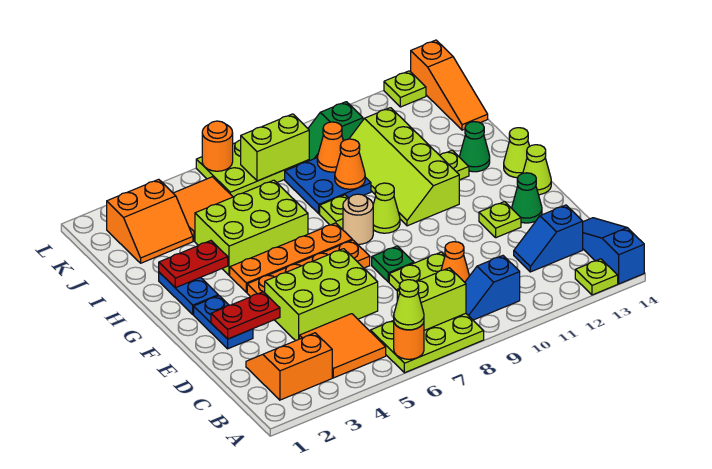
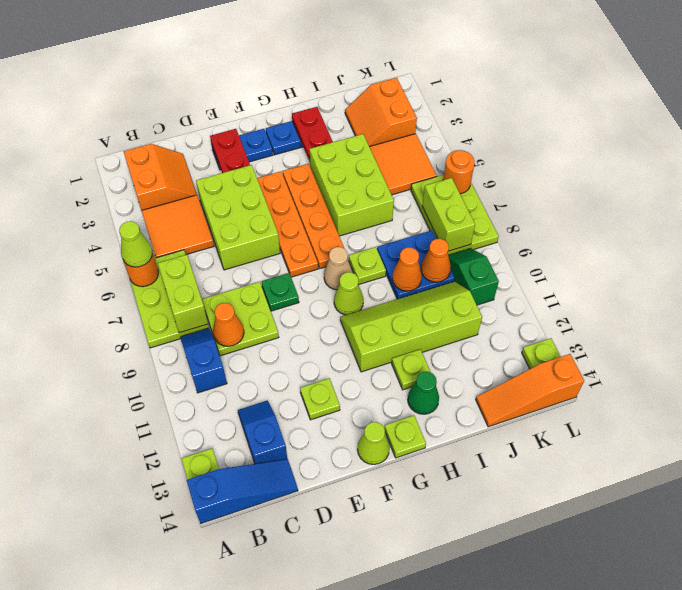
green 1x1 cone [512,173,542,223] -> none
tan 1x1 round brick [343,194,373,244] -> tan 1x1 cone [324,247,353,290]
lime 1x1 cone [504,128,530,178] -> lime 1x1 plate [384,415,426,458]

